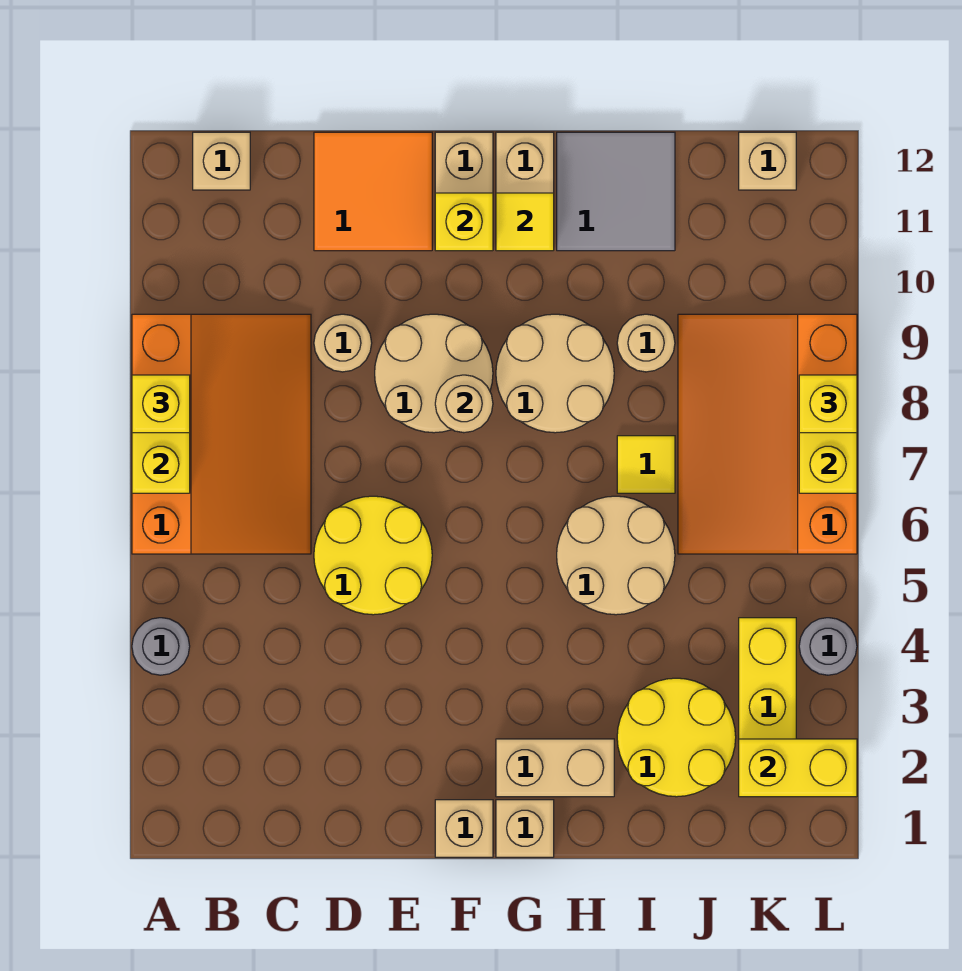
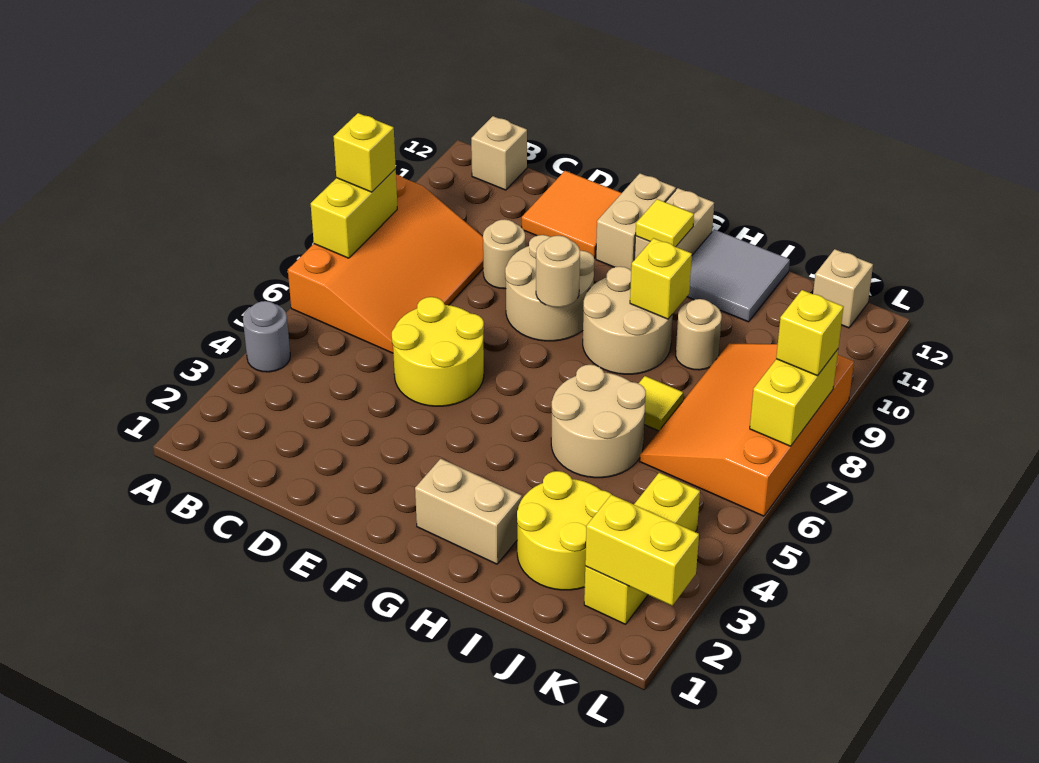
tan 1x1 brick [435,800,493,857] -> none
yellow 1x1 brick [435,193,493,251] -> yellow 1x1 brick moved to [630,238,692,319]
tan 1x1 brick [496,800,554,857] -> none
grey 1x1 round brick [799,618,857,675] -> none

